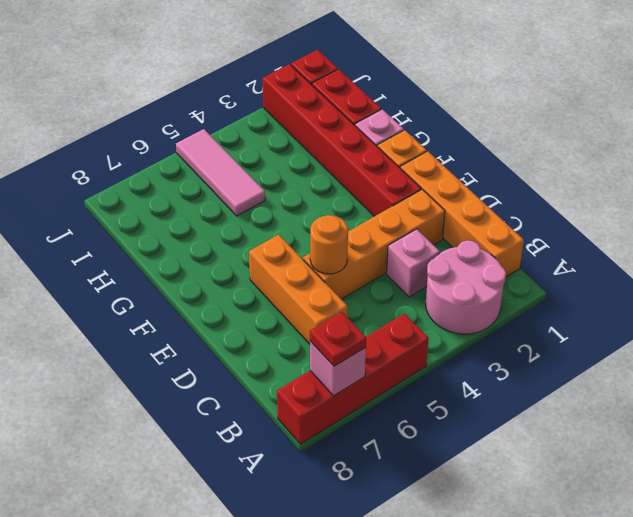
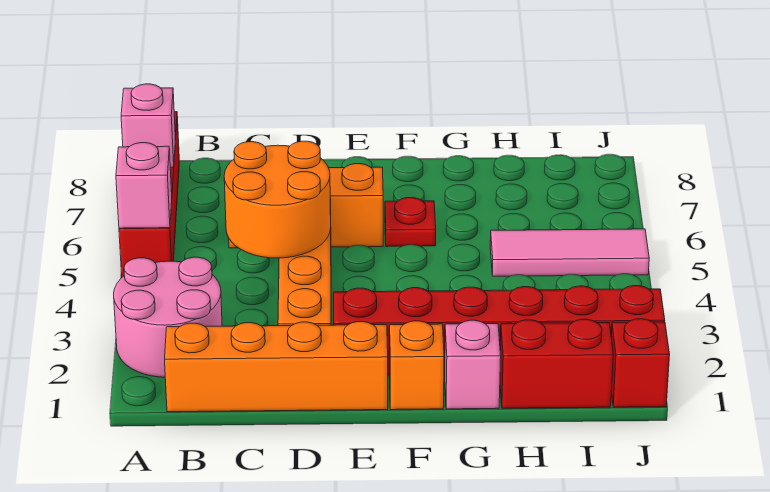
red 1x1 plate [310,312,366,366] -> red 1x1 plate moved to [385,197,436,247]
pink 1x1 brick [387,229,440,297] -> pink 1x1 brick moved to [116,143,172,228]
orange 1x1 round brick [310,215,348,274] -> orange 2x2 round brick [224,141,331,258]

